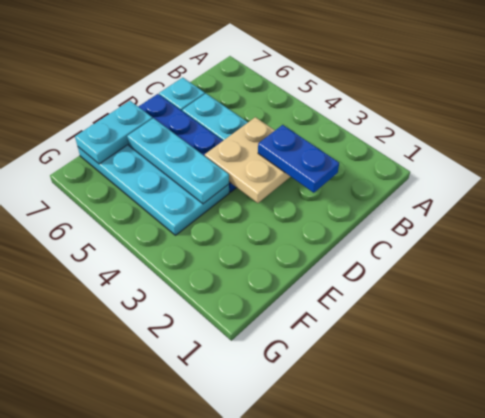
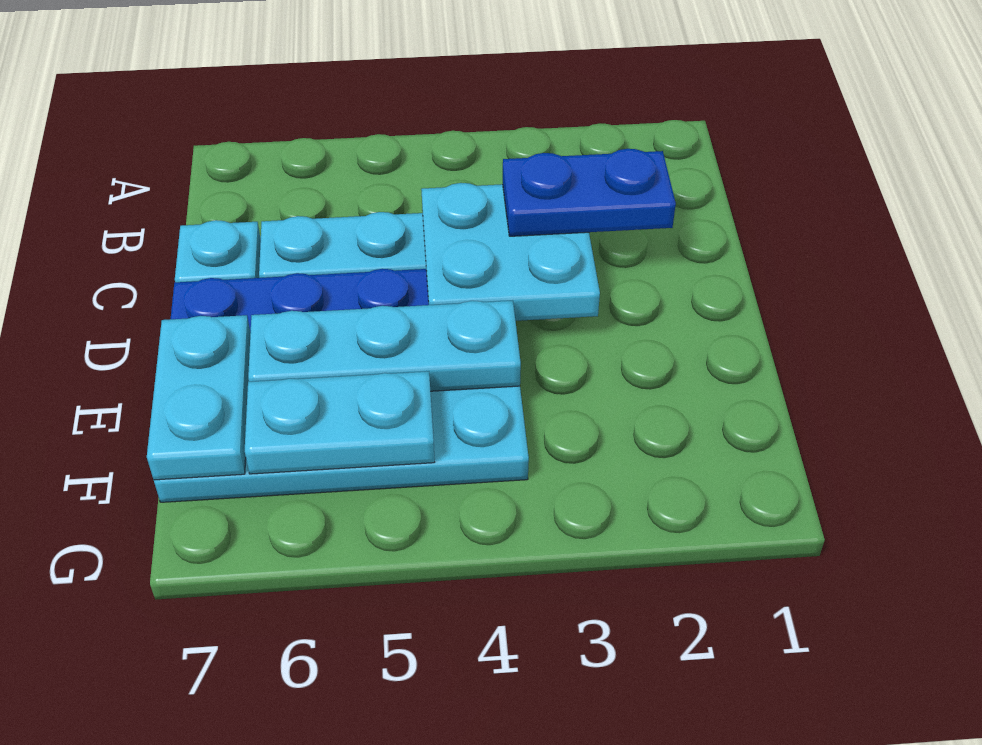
tan 2x2 plate [205,117,291,203] -> cyan 2x2 plate [421,183,600,321]
none -> cyan 1x2 plate [245,371,435,474]

